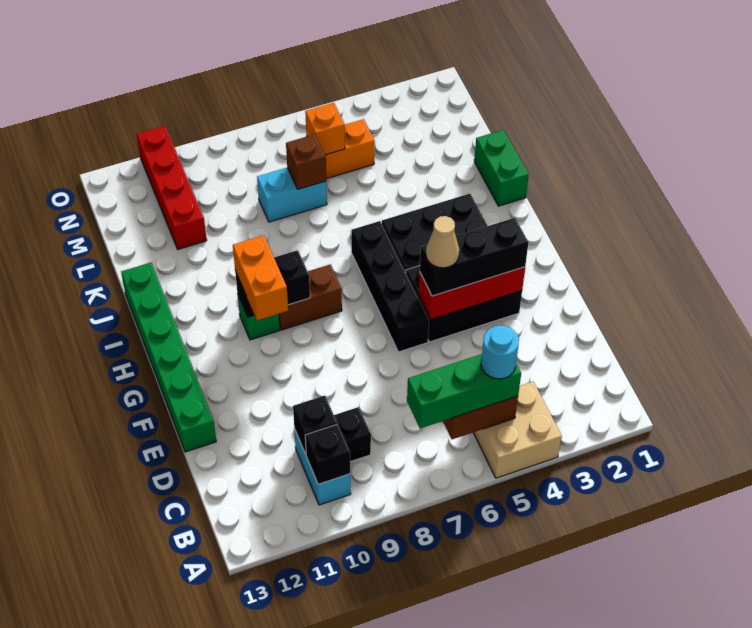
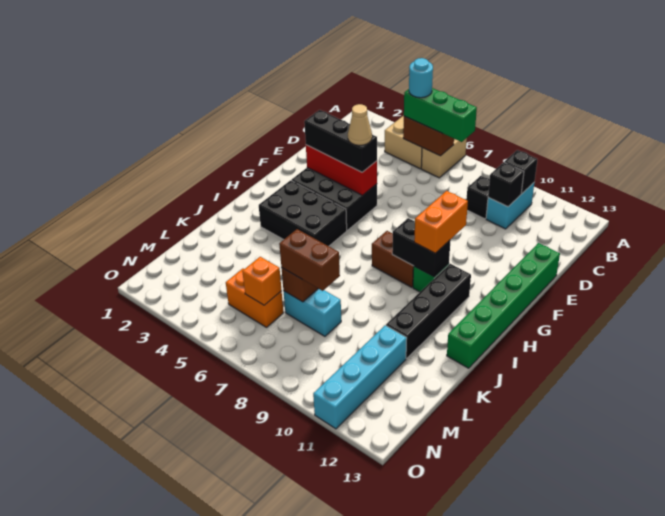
none -> tan 1x2 brick [421,138,467,178]
black 1x4 brick [351,221,429,352] -> black 1x4 brick moved to [386,264,471,359]
green 1x2 brick [474,130,529,206] -> none
none -> brown 1x2 brick [279,229,340,291]
red 1x4 brick [137,126,207,249] -> cyan 1x4 brick [313,325,407,429]

